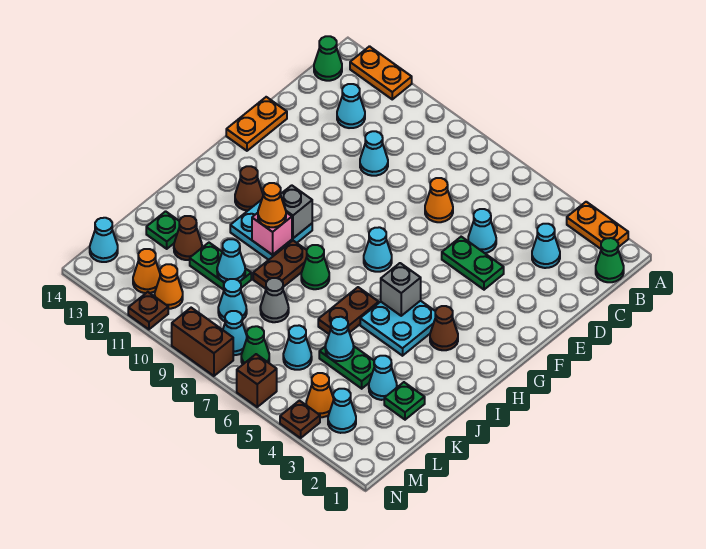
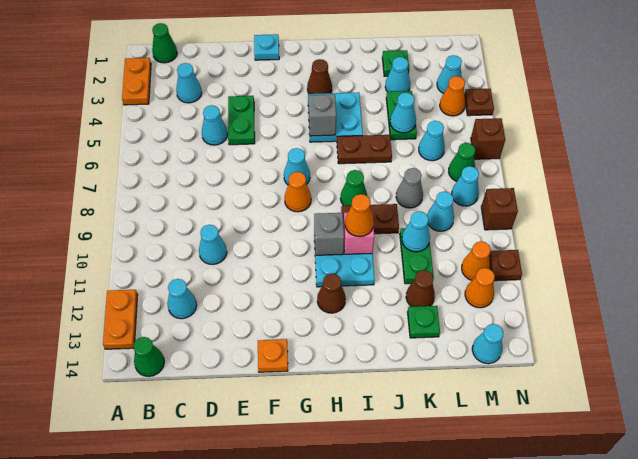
orange 1x1 cone [425,178,453,222] -> orange 1x1 cone moved to [284,172,311,212]
orange 1x2 plate [226,97,287,151] -> orange 1x1 plate [258,339,288,372]
none -> cyan 1x1 plate [254,34,279,60]
brown 1x2 brick [172,308,233,376] -> brown 1x1 brick [481,188,518,230]

